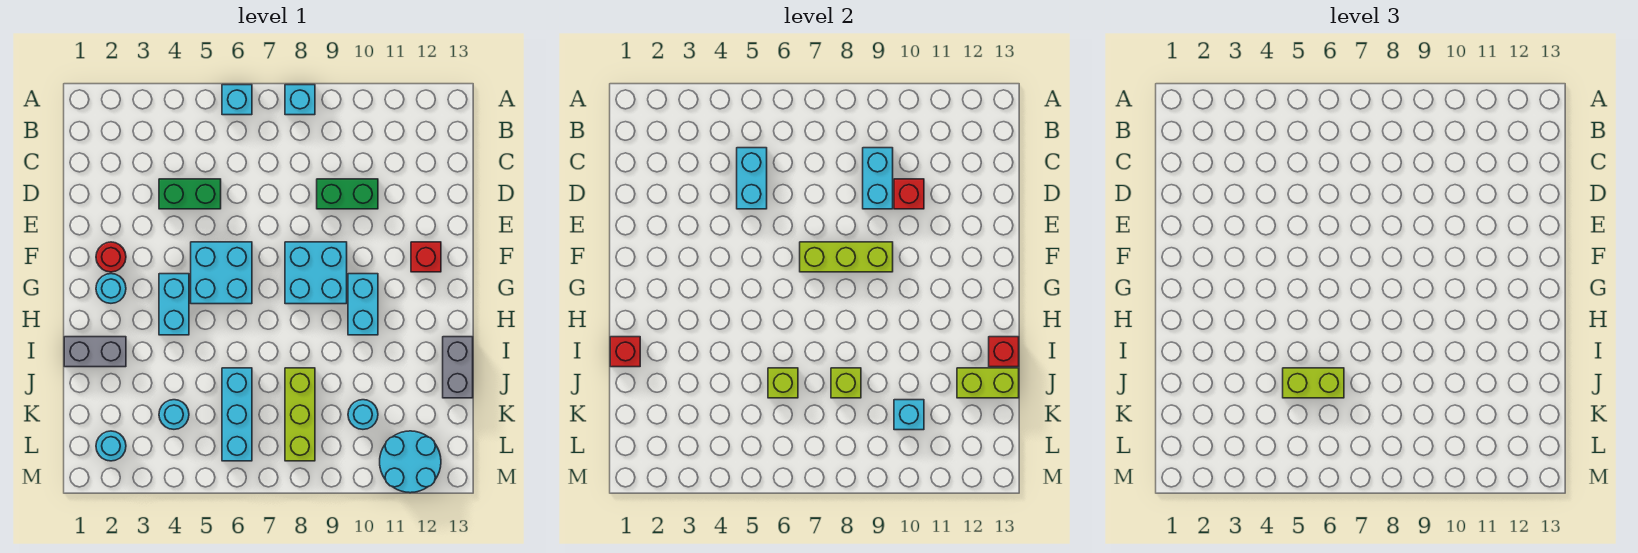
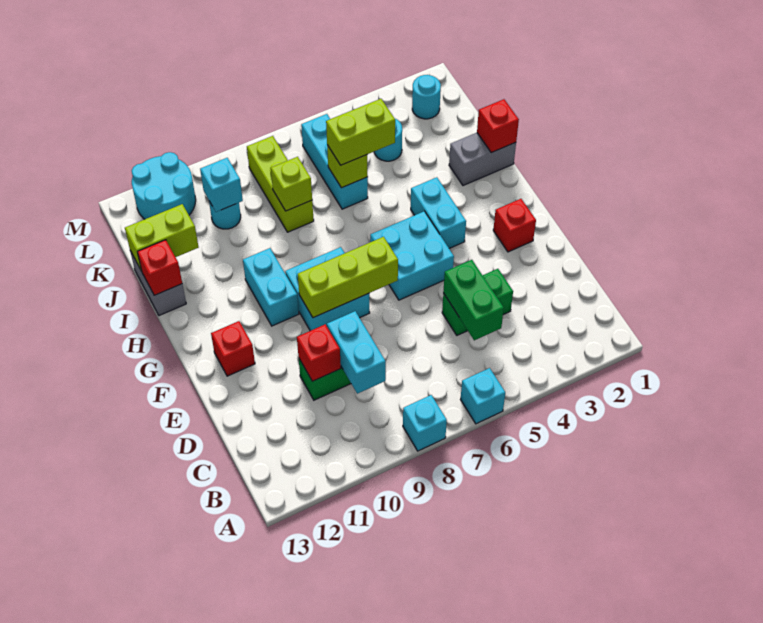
cyan 1x2 brick [737,148,767,209] -> green 1x2 brick [443,260,504,340]
red 1x1 round brick [96,242,126,272] -> red 1x1 brick [493,199,536,252]
cyan 1x1 round brick [96,274,126,303] -> none

